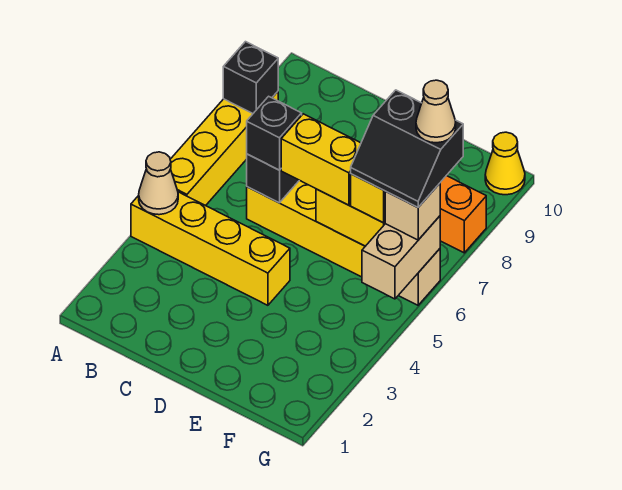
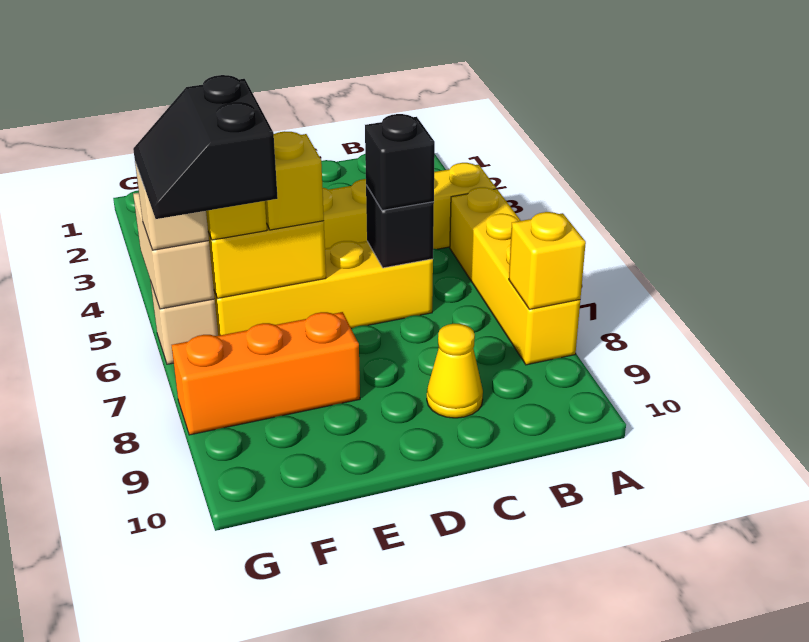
tan 1x1 cone [139,152,178,215] -> none
black 1x1 brick [223,42,278,113] -> yellow 1x1 brick [509,212,586,309]
yellow 1x2 brick [281,114,361,205] -> yellow 1x1 brick [265,131,324,230]
black 2x2 slope [351,90,463,207] -> black 2x2 slope turned to [133,75,278,219]
tan 1x1 cone [416,80,456,143] -> none
yellow 1x1 cone [485,132,525,195] -> yellow 1x1 cone moved to [427,324,483,418]

